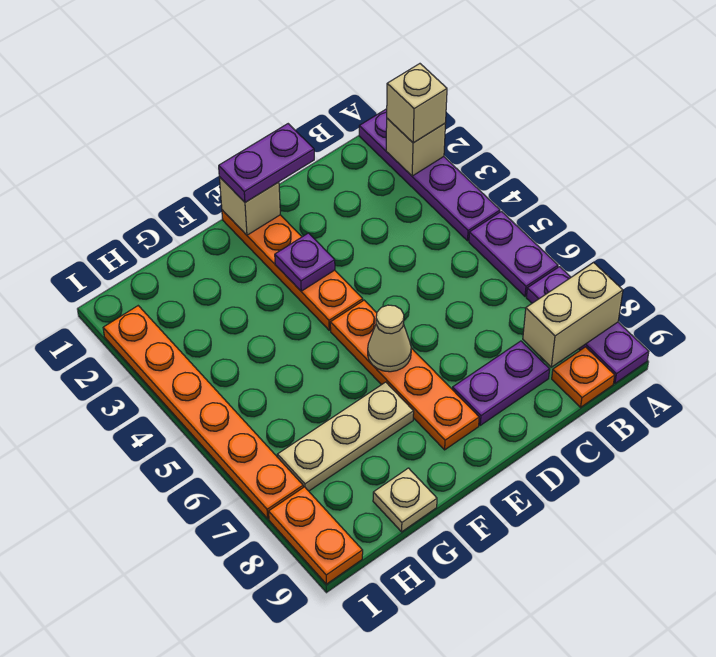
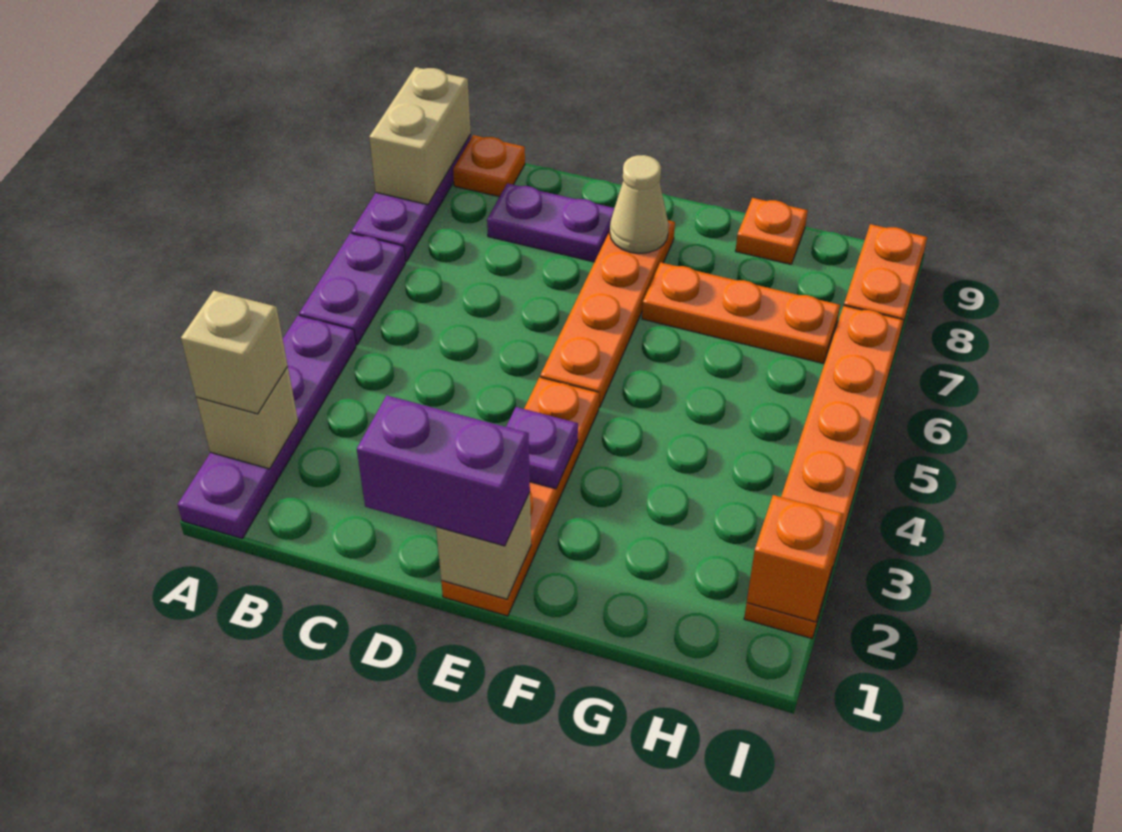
tan 1x2 brick [523,263,623,367] -> tan 1x2 brick turned to [369,67,471,205]
purple 1x2 plate [219,124,314,202] -> purple 1x2 brick [357,395,530,546]
tan 1x1 cone [368,305,411,372] -> tan 1x1 cone moved to [610,155,669,254]
tan 1x3 plate [277,382,414,491] -> orange 1x3 plate [642,262,840,363]
tan 1x1 plate [373,468,437,532] -> orange 1x1 plate [736,198,808,264]
none -> orange 1x1 brick [747,495,843,622]

